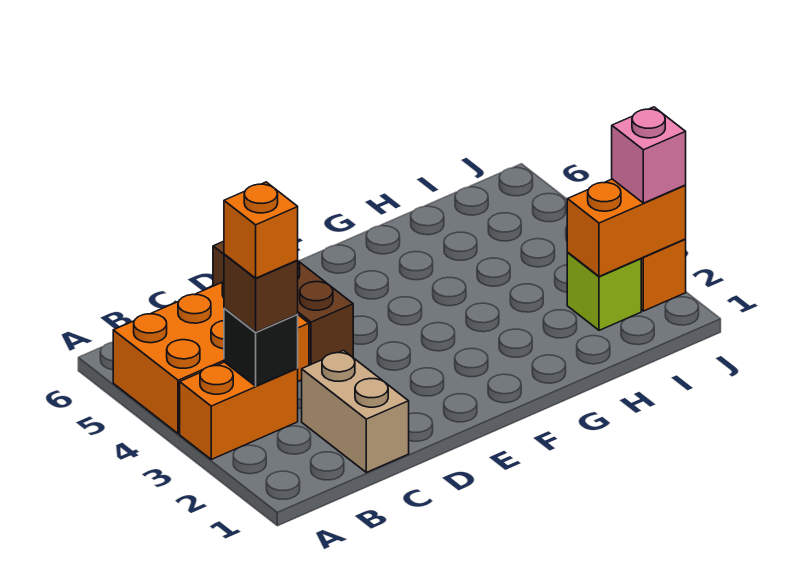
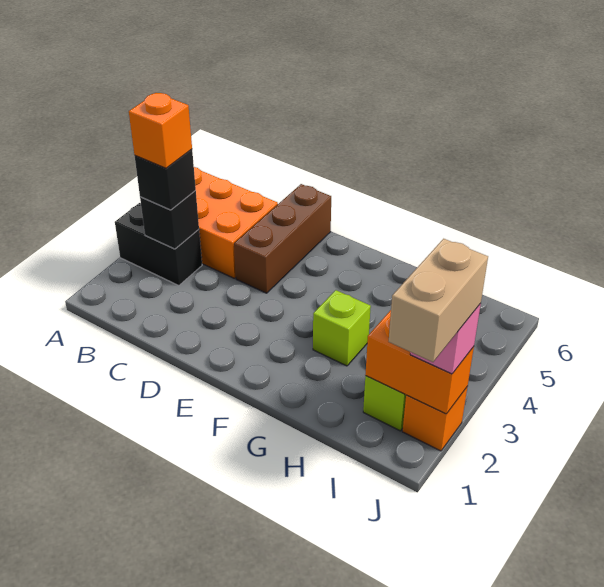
orange 1x2 brick [180,362,298,459] -> black 1x2 brick [115,203,202,286]
brown 1x1 brick [224,254,298,332] -> black 1x1 brick [135,149,196,210]
tan 1x2 brick [302,350,409,472] -> tan 1x2 brick moved to [389,239,488,362]
none -> lime 1x1 brick [313,290,371,366]

